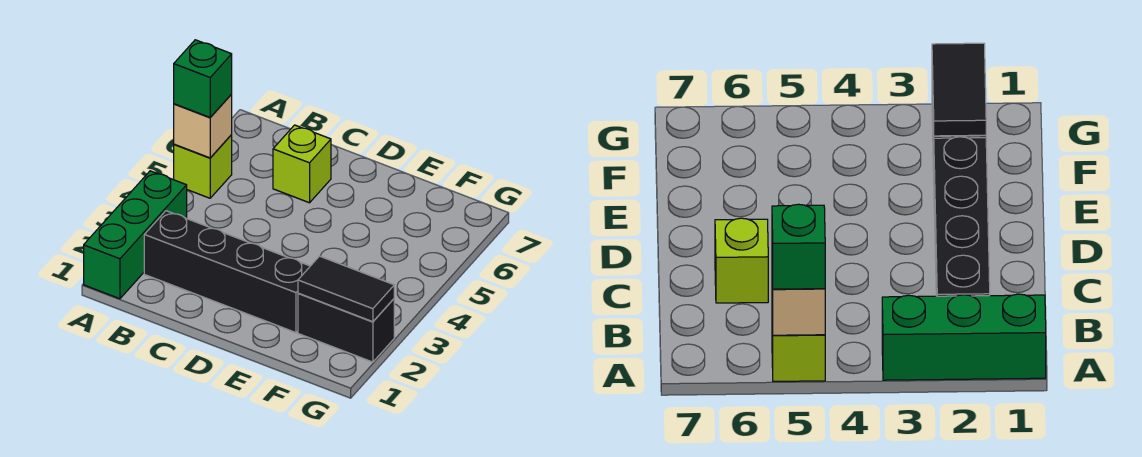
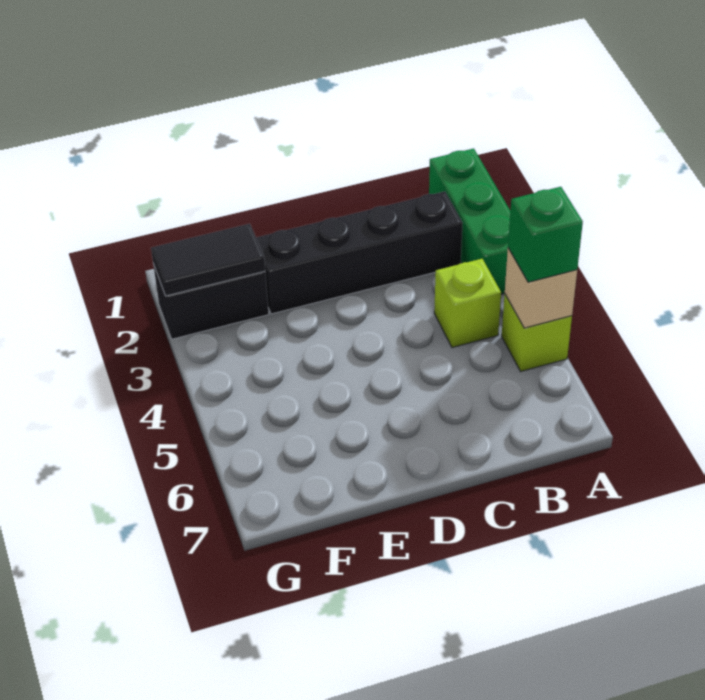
lime 1x1 brick [273,125,331,203] -> lime 1x1 brick moved to [434,259,501,348]

